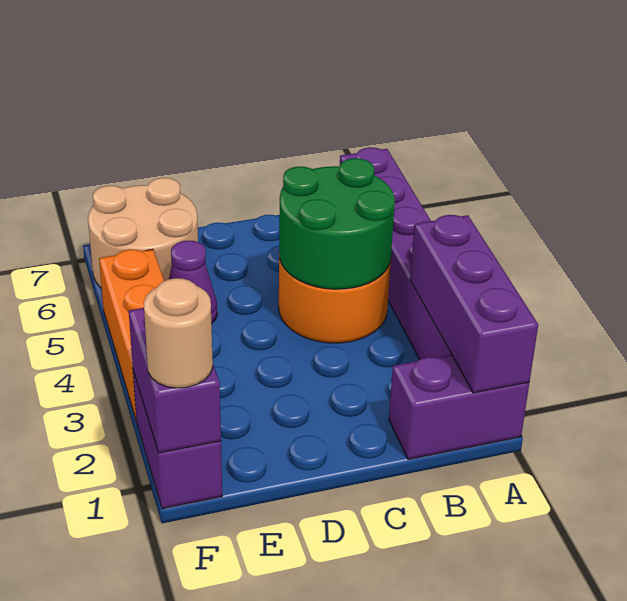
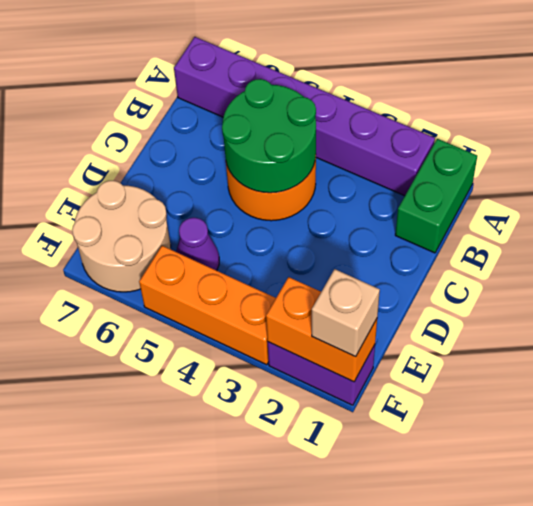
purple 1x2 brick [389,355,529,460] -> green 1x2 brick [395,139,477,253]
purple 1x3 brick [410,215,538,393] -> none
purple 1x2 brick [129,308,221,453] -> orange 1x2 brick [266,277,377,382]
tan 1x1 round brick [144,278,213,388] -> tan 1x1 brick [312,269,380,357]

